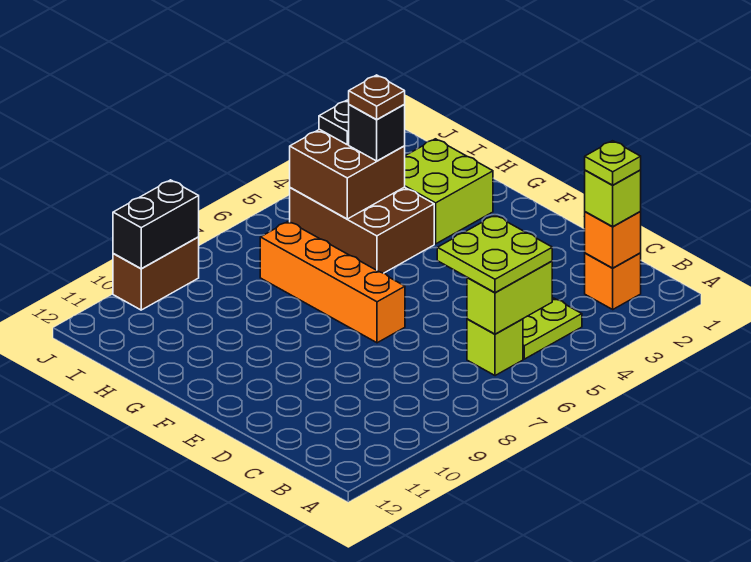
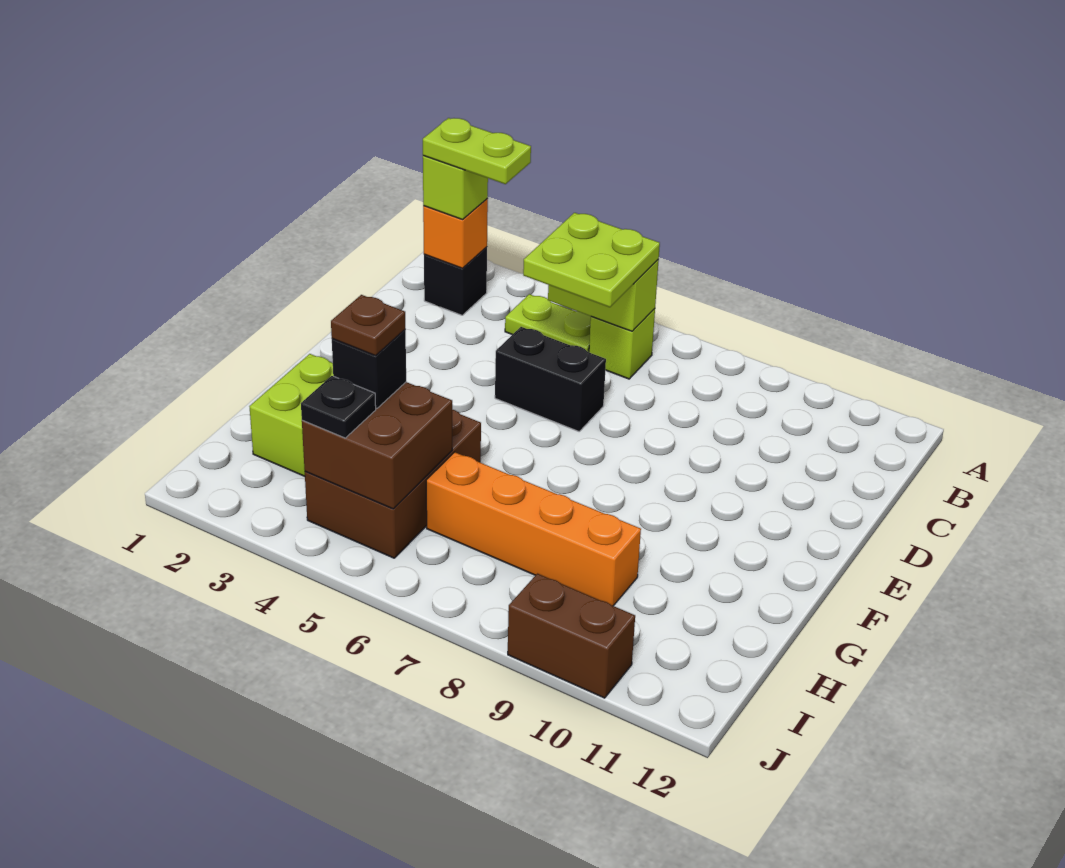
orange 1x1 brick [585,253,641,309] -> black 1x1 brick [424,247,487,315]
lime 1x1 plate [585,141,641,185] -> lime 1x2 plate [423,118,531,184]
orange 1x4 brick [260,221,405,343] -> orange 1x4 brick turned to [426,452,641,606]
black 1x2 brick [113,180,199,269] -> black 1x2 brick moved to [495,327,606,431]

